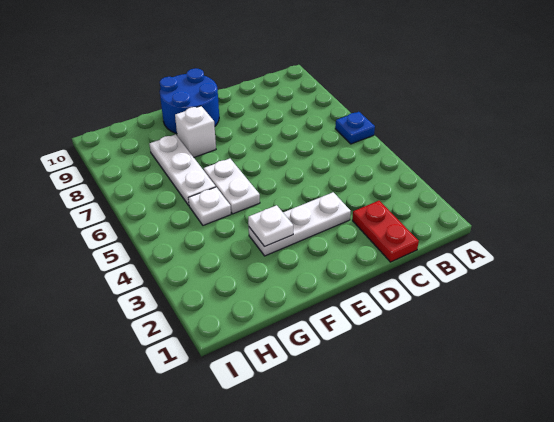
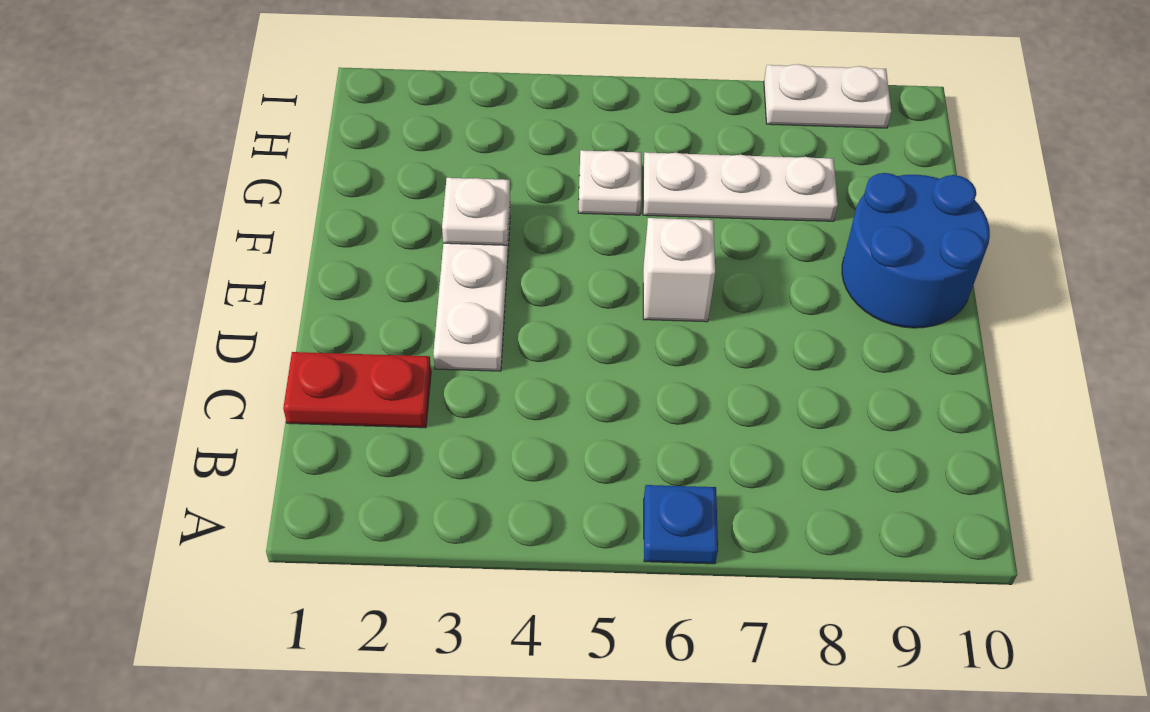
white 1x2 plate [204,159,260,214] -> white 1x2 plate moved to [764,64,891,128]
white 1x1 brick [175,106,216,157] -> white 1x1 brick moved to [643,218,715,322]

